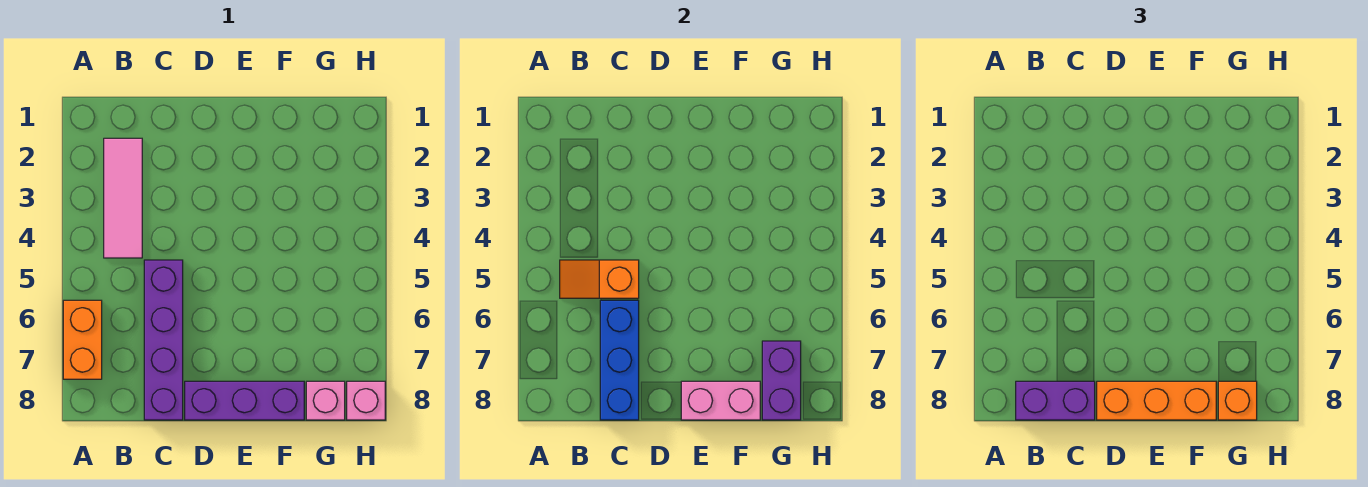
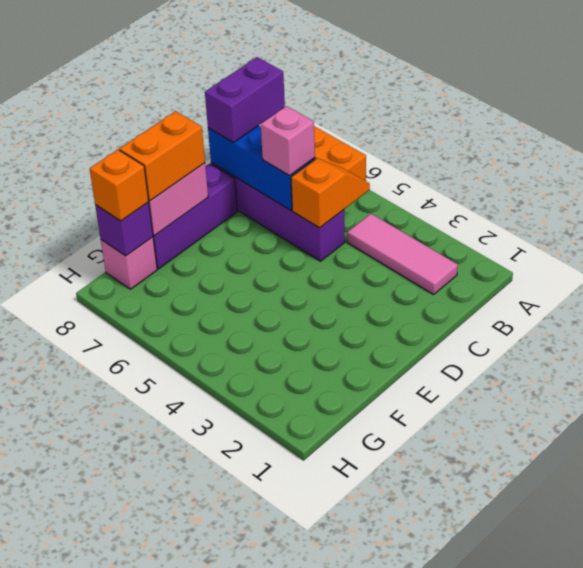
orange 1x3 brick [1097,381,1216,420] -> orange 1x2 brick [120,111,205,201]
purple 1x2 brick [762,341,801,420] -> purple 1x1 brick [95,202,153,256]
pink 1x1 brick [347,381,385,420] -> pink 1x1 brick moved to [261,106,315,176]

